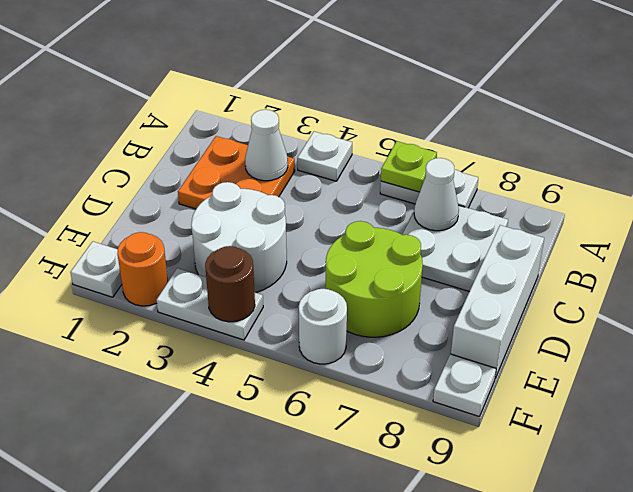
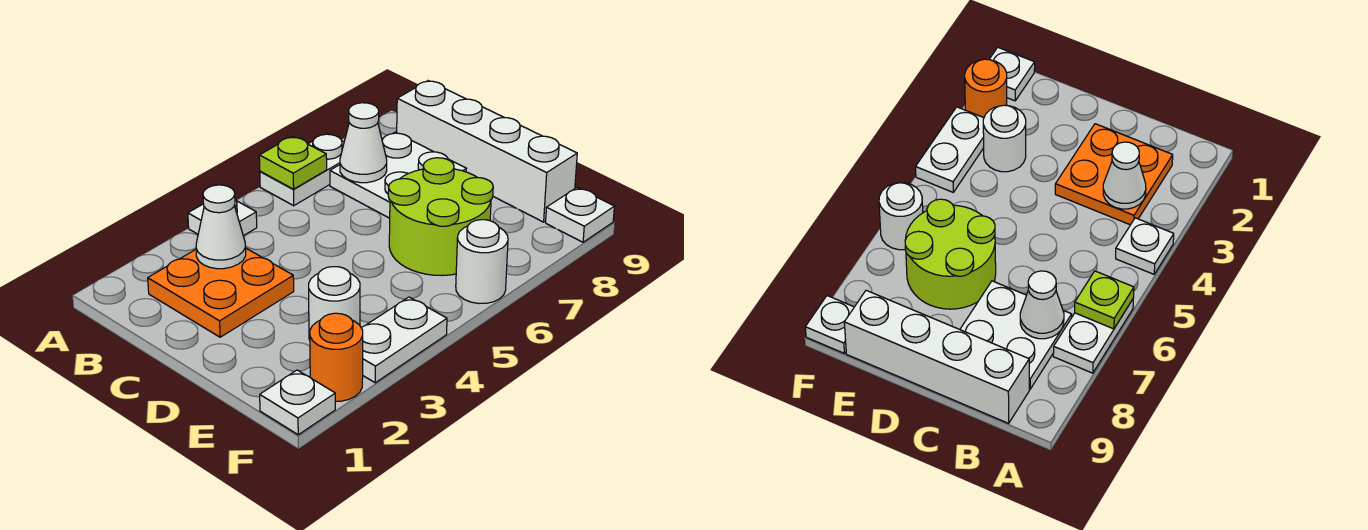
white 1x3 brick [451,225,544,378] -> white 1x4 brick [397,81,577,222]
white 2x2 round brick [191,182,287,293] -> white 1x1 round brick [309,267,360,340]
brown 1x1 round brick [205,246,255,322] -> none

